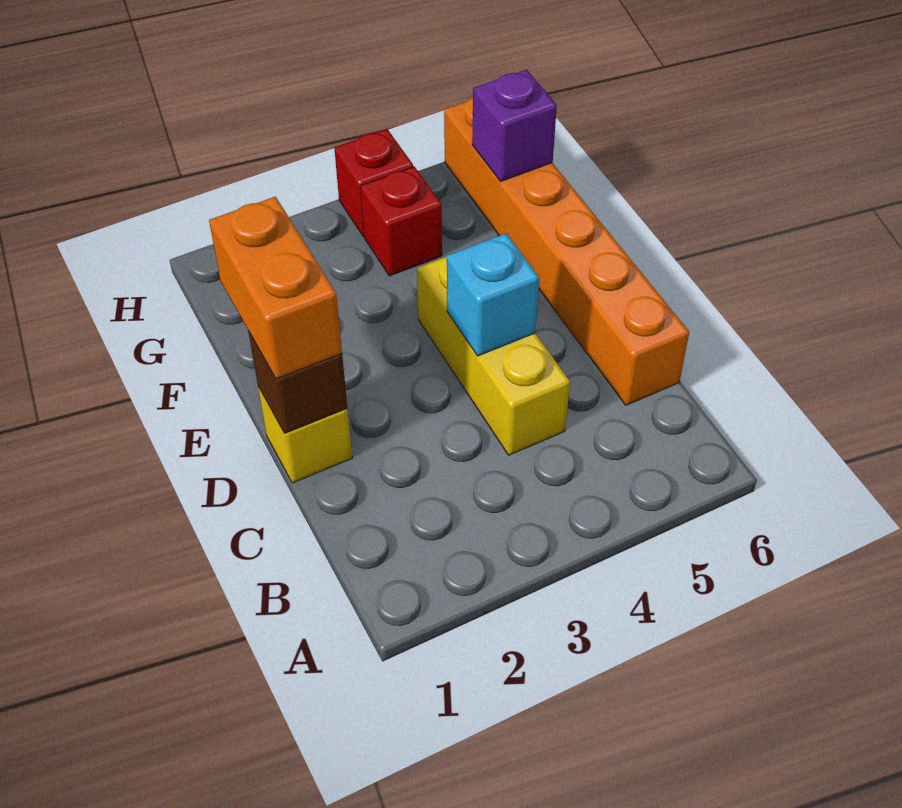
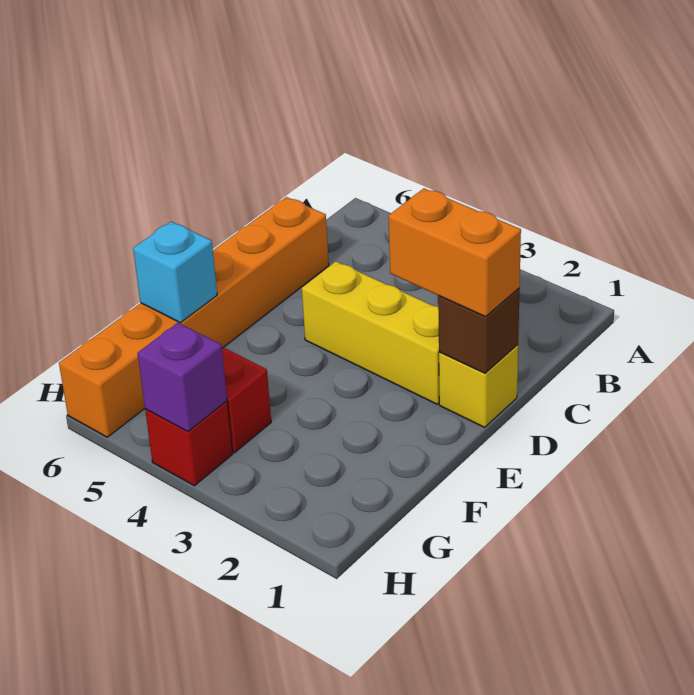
yellow 1x3 brick [417,257,570,455] -> yellow 1x3 brick turned to [302,261,439,404]
orange 1x2 brick [209,197,342,379] -> orange 1x2 brick turned to [388,188,521,317]
cyan 1x1 brick [447,234,539,356] -> cyan 1x1 brick moved to [133,222,217,323]
purple 1x1 brick [472,70,557,181] -> purple 1x1 brick moved to [138,323,227,432]

